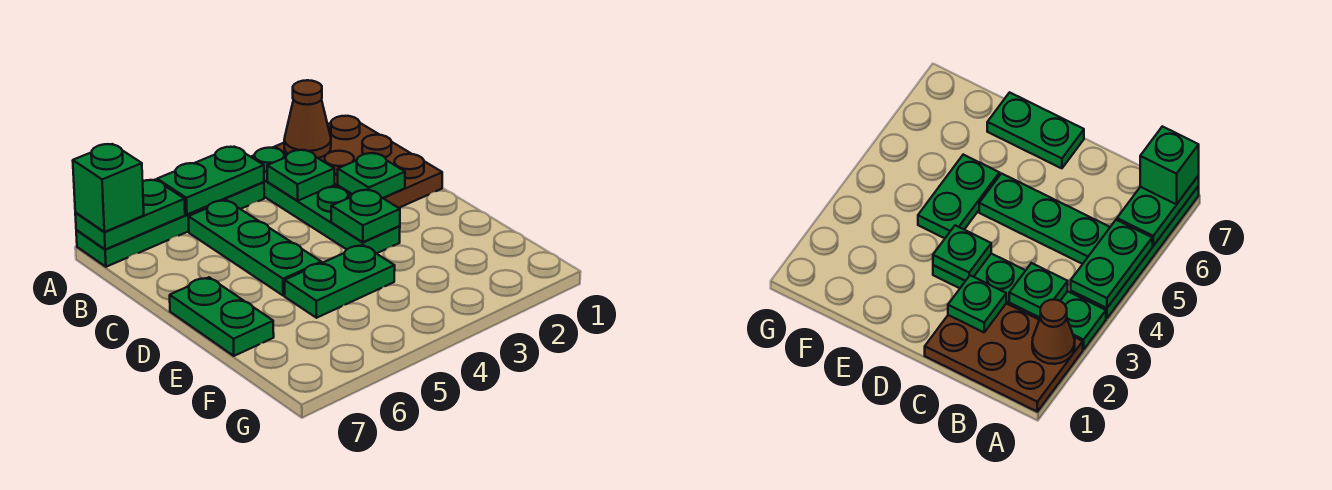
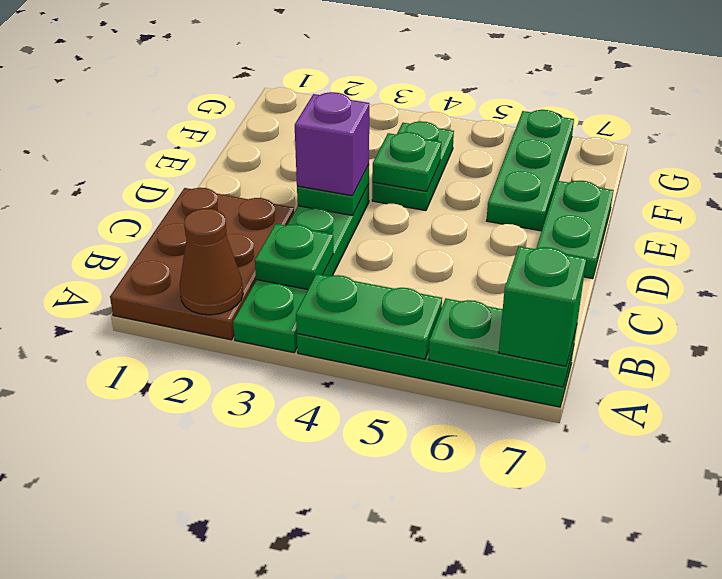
green 1x3 plate [188,200,321,296] -> green 1x3 plate moved to [487,110,574,231]
green 1x1 plate [338,153,405,198] -> green 1x1 plate moved to [372,132,441,191]
none -> purple 1x1 brick [295,92,369,196]
green 1x2 plate [285,245,395,318] -> green 1x2 plate turned to [372,121,454,211]

